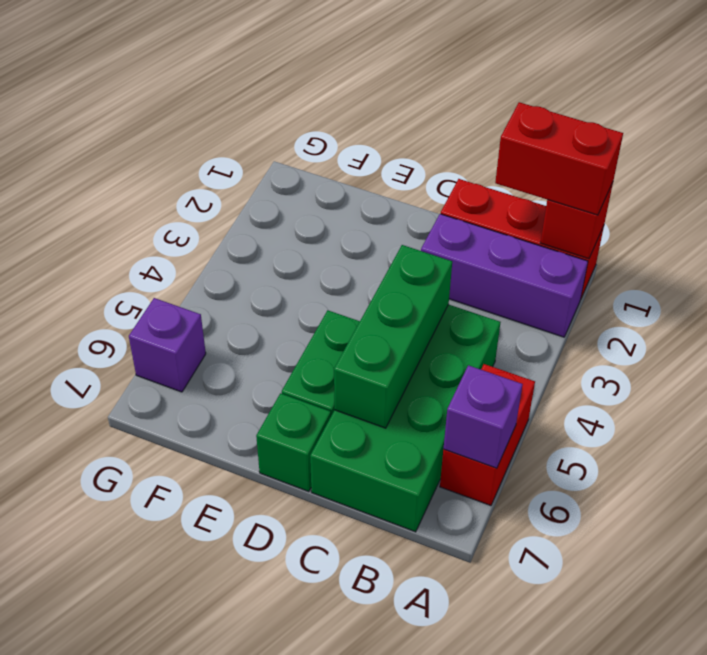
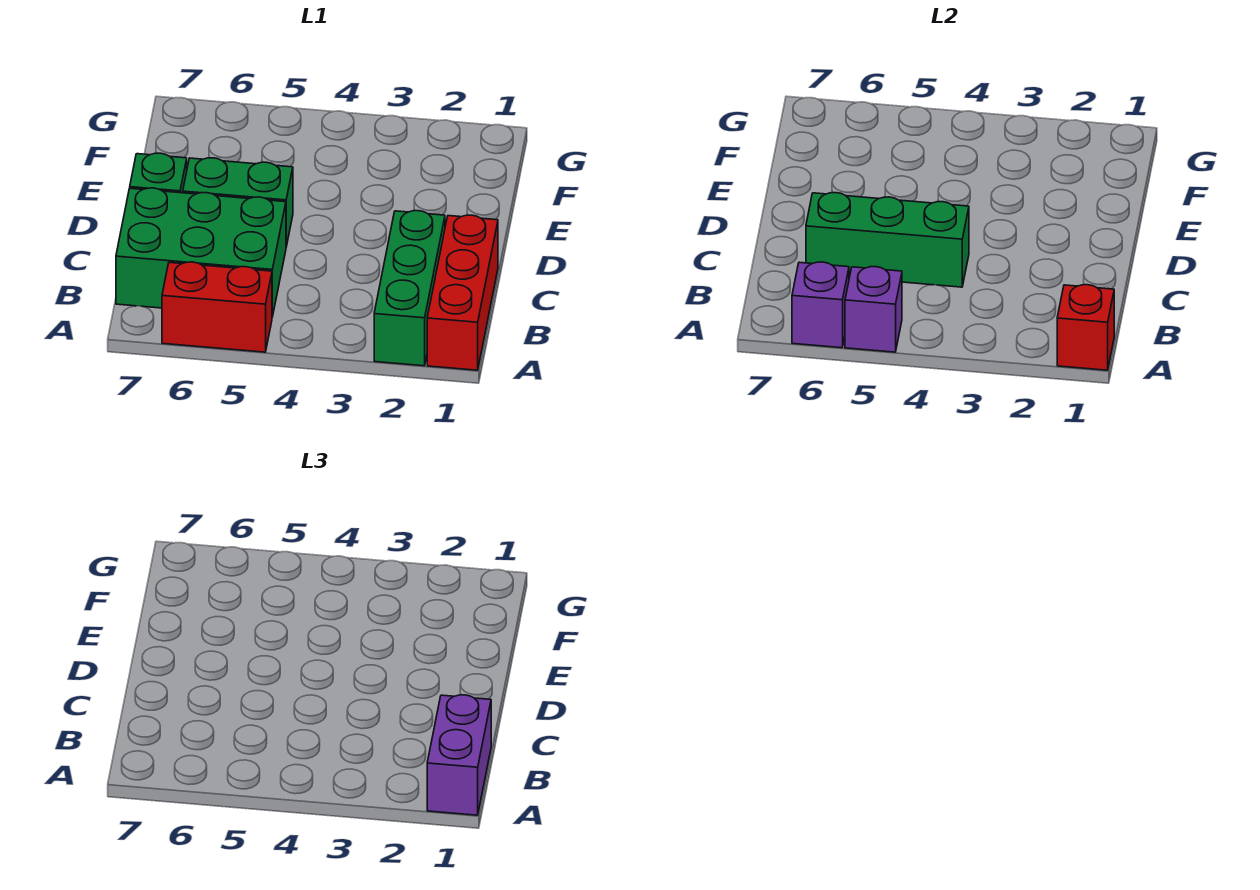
red 1x2 brick [495,102,623,215] -> purple 1x2 brick [427,695,491,815]
purple 1x3 brick [421,214,588,337] -> green 1x3 brick [374,211,445,366]
green 2x4 brick [310,305,500,532] -> green 2x3 brick [116,188,286,317]
purple 1x1 brick [129,298,206,392] -> purple 1x1 brick moved to [845,267,902,352]

